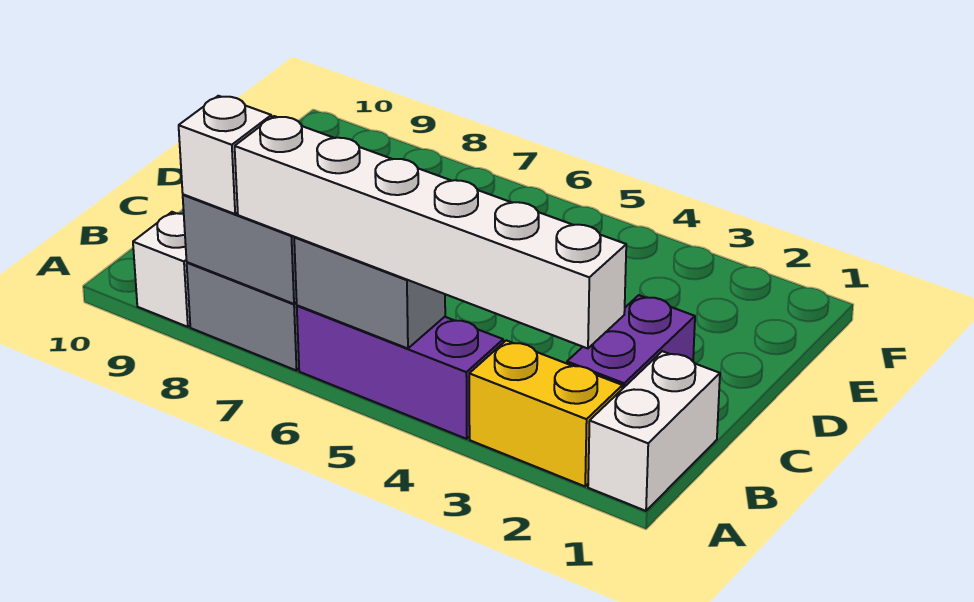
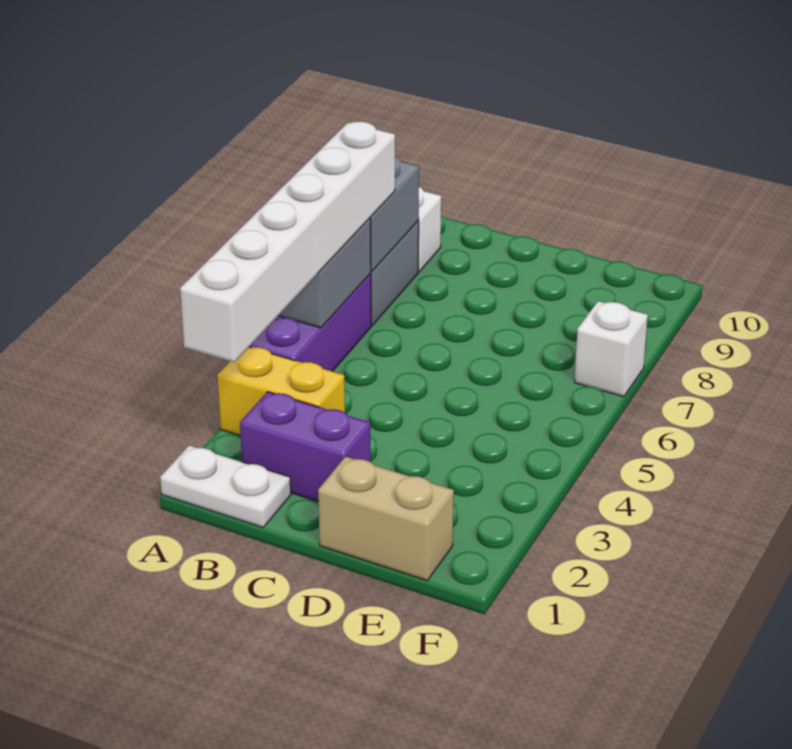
white 1x2 brick [588,351,720,511] -> white 1x2 plate [160,445,291,527]
yellow 1x2 brick [469,340,623,486] -> yellow 1x2 brick turned to [218,347,345,436]
white 1x1 brick [179,96,271,214] -> white 1x1 brick moved to [574,301,648,397]
none -> tan 1x2 brick [318,457,454,581]

